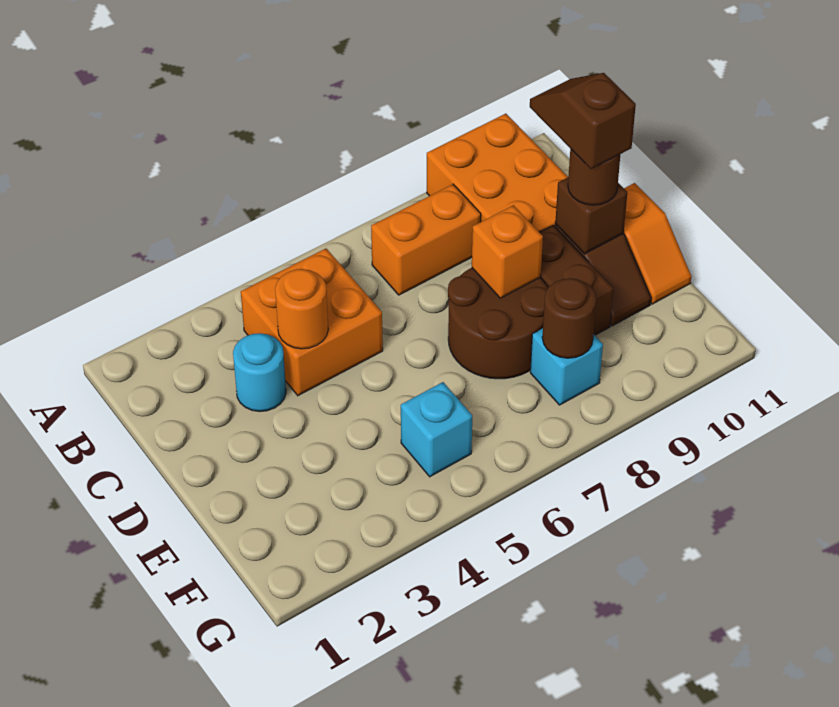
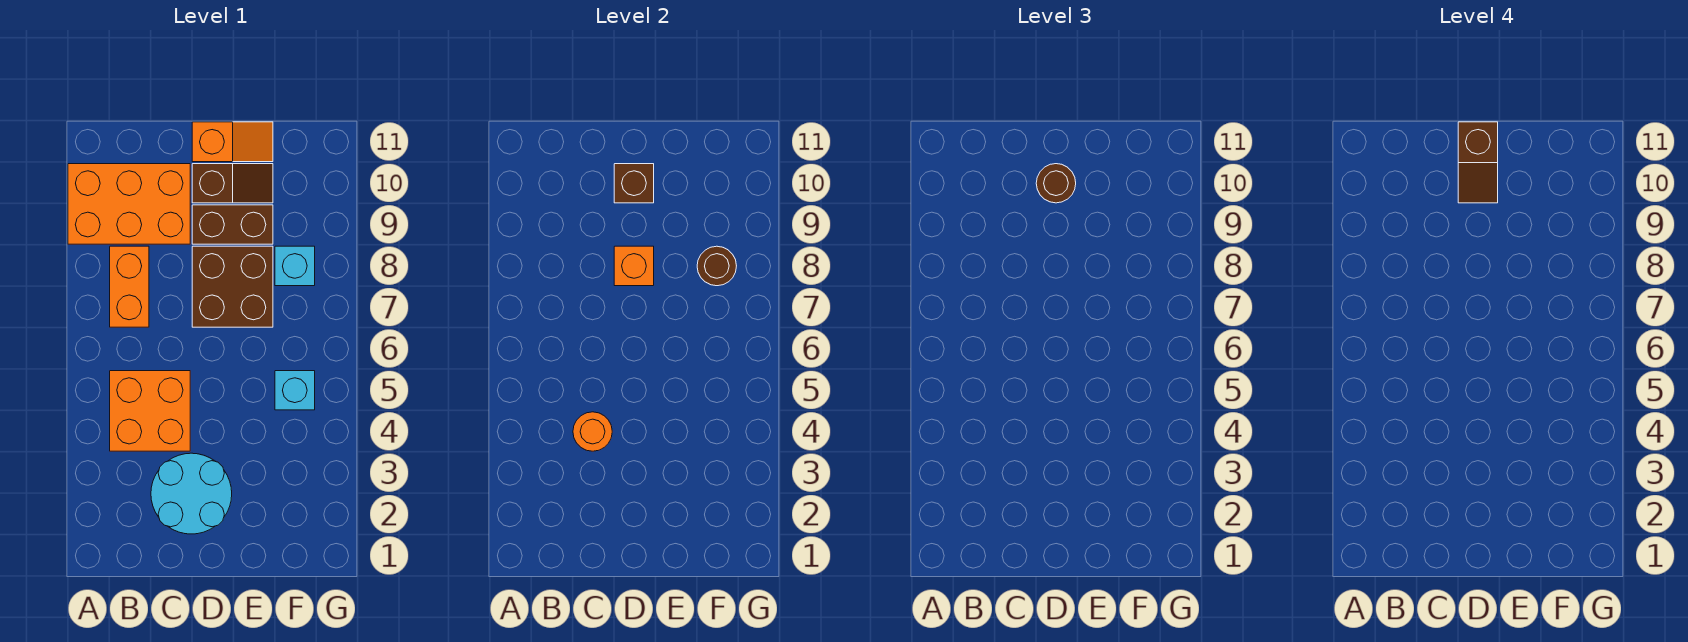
cyan 1x1 round brick [233,333,286,412] -> cyan 2x2 round brick [151,453,232,534]
brown 1x2 slope [530,73,636,169] -> brown 1x2 slope turned to [1458,122,1498,203]
brown 2x2 round brick [448,268,548,379] -> brown 2x2 brick [192,246,273,327]

